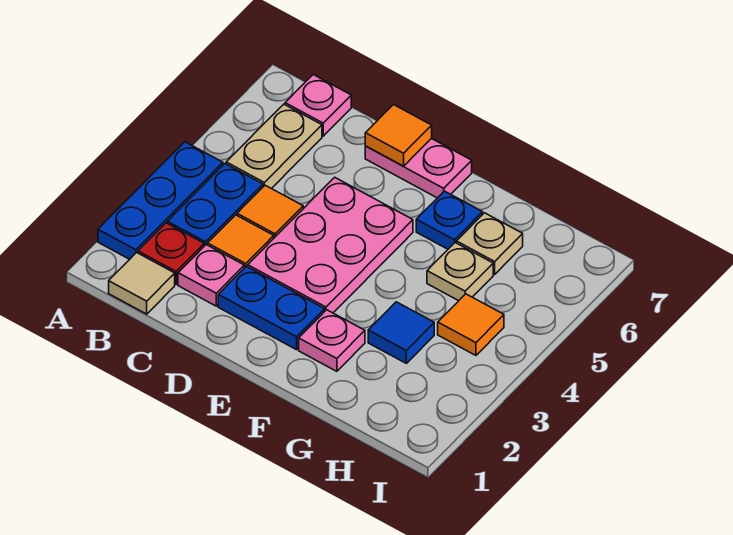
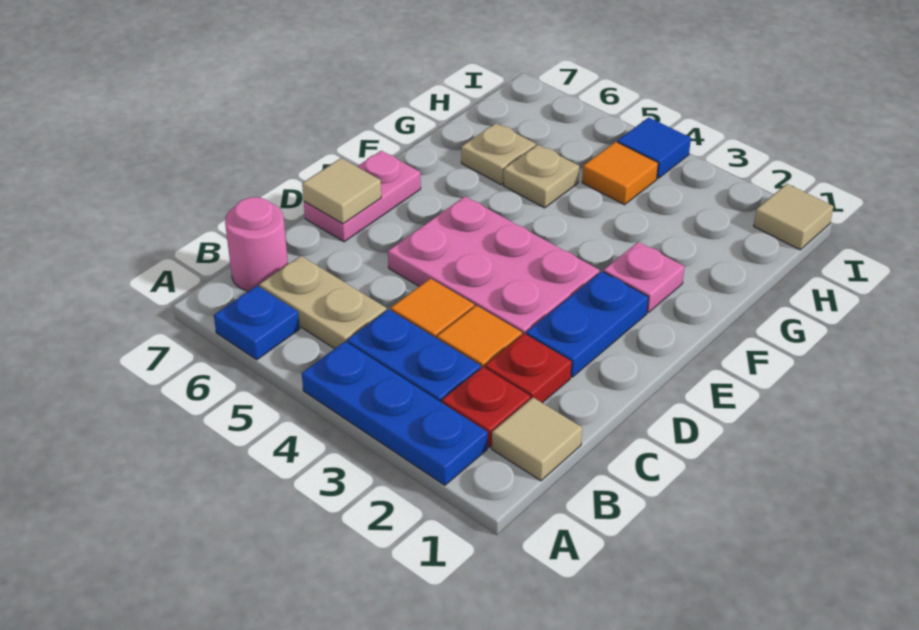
pink 1x1 plate [285,75,351,136] -> pink 1x1 round brick [225,197,288,291]
pink 1x1 plate [178,245,244,306] -> red 1x1 plate [485,334,571,403]
orange 1x1 tile [365,105,432,166] -> tan 1x1 tile [302,158,381,224]
blue 1x1 plate [416,191,483,249] -> blue 1x1 plate moved to [214,286,300,360]
blue 1x1 tile [368,302,434,363] -> blue 1x1 tile moved to [617,117,691,178]
none -> tan 1x1 tile [754,184,834,250]

